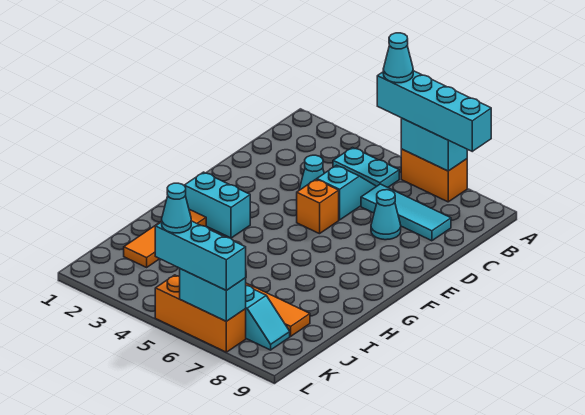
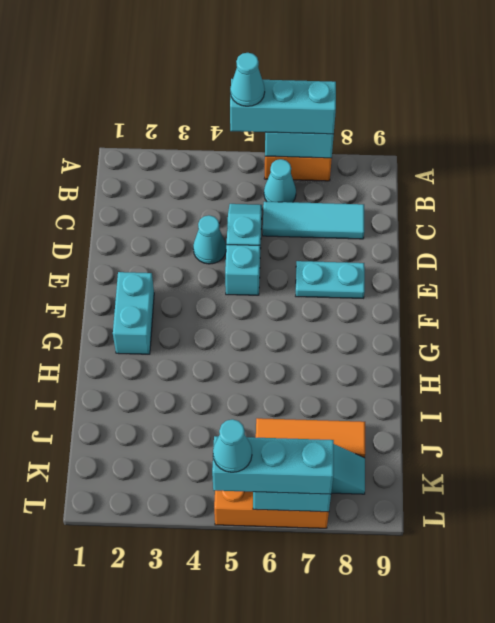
cyan 1x4 brick [377,71,491,151] -> cyan 1x3 brick [230,79,336,134]
cyan 1x2 plate [333,148,399,187] -> cyan 1x2 plate moved to [296,261,365,298]
cyan 1x1 cone [371,190,401,240] -> cyan 1x1 cone moved to [264,159,296,202]
orange 1x1 brick [297,179,339,234] -> cyan 1x1 brick [225,245,260,295]
cyan 1x2 brick [184,172,250,238] -> cyan 1x2 brick turned to [113,272,154,354]
orange 1x3 tile [124,209,206,267] -> none

